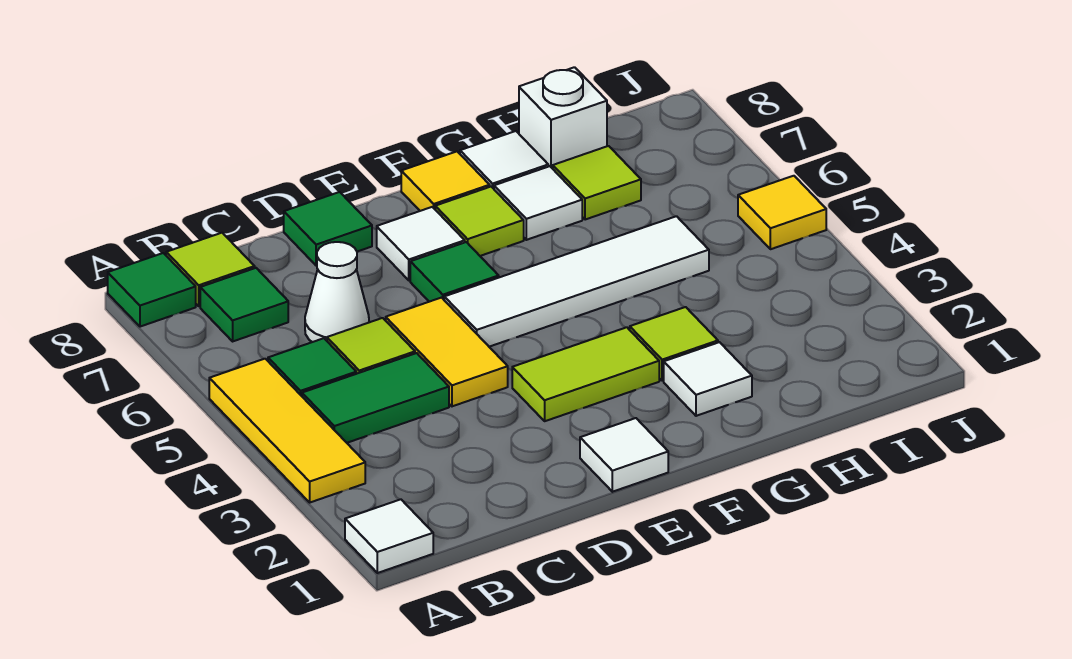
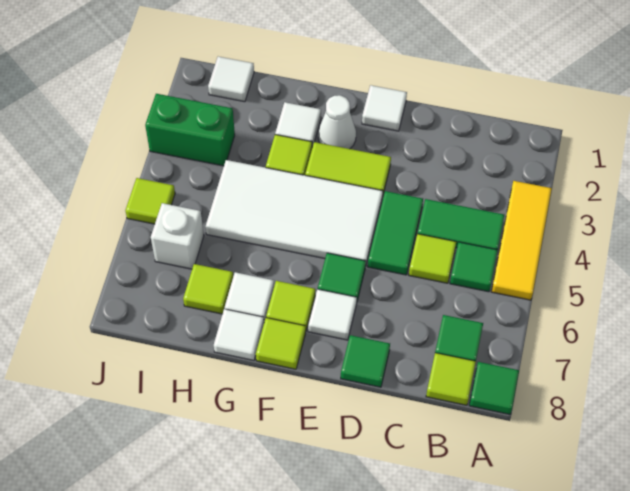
white 1x1 tile [345,499,433,573] -> white 1x1 tile moved to [208,57,254,102]
white 1x1 cone [305,242,369,342] -> white 1x1 cone moved to [318,95,356,149]
yellow 1x2 tile [386,298,508,406] -> green 1x2 tile [368,191,423,275]
white 1x4 tile [444,216,709,347] -> white 2x4 tile [205,160,383,264]
yellow 1x1 tile [401,151,490,211] -> lime 1x1 tile [256,318,306,369]
white 1x1 brick [519,67,607,169] -> white 1x1 brick moved to [151,203,204,269]
none -> green 1x2 brick [145,94,235,166]
yellow 1x1 tile [738,176,826,249] -> lime 1x1 tile [125,178,175,224]

